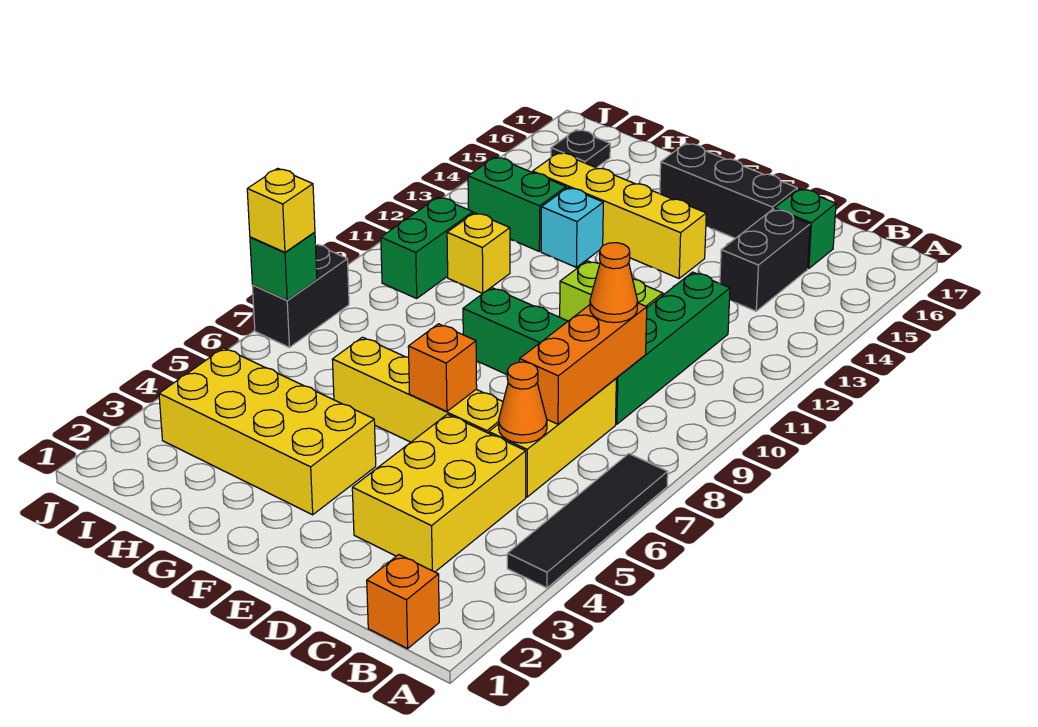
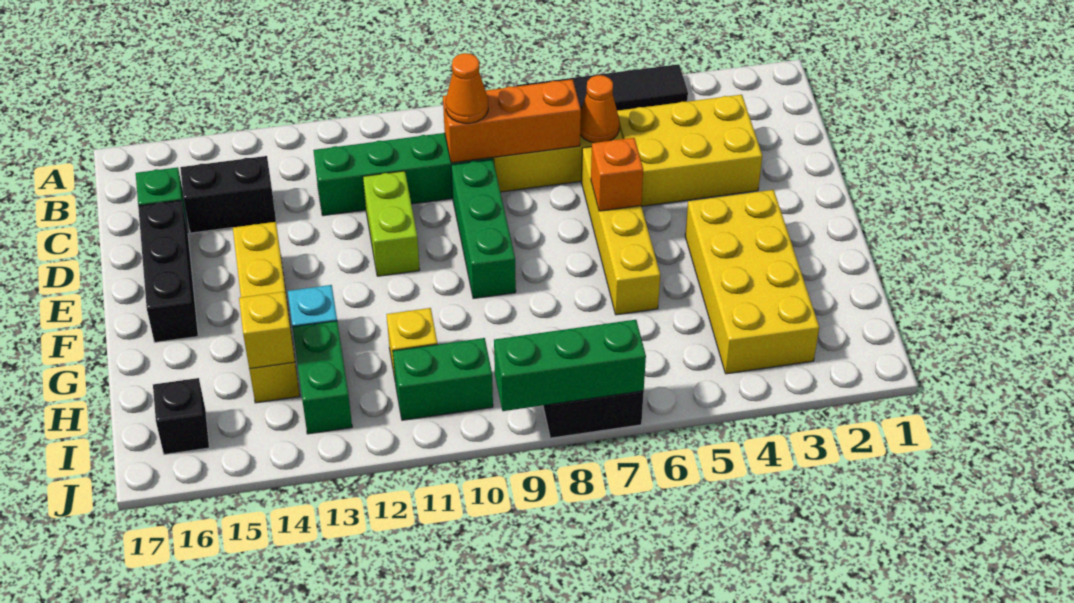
orange 1x1 brick [367,555,439,649] -> none
black 1x1 plate [551,130,610,168] -> black 1x1 brick [153,378,209,455]
green 1x1 brick [250,232,317,300] -> green 1x3 brick [494,320,646,411]
yellow 1x1 brick [247,168,315,252] -> yellow 1x1 brick moved to [239,291,295,369]

